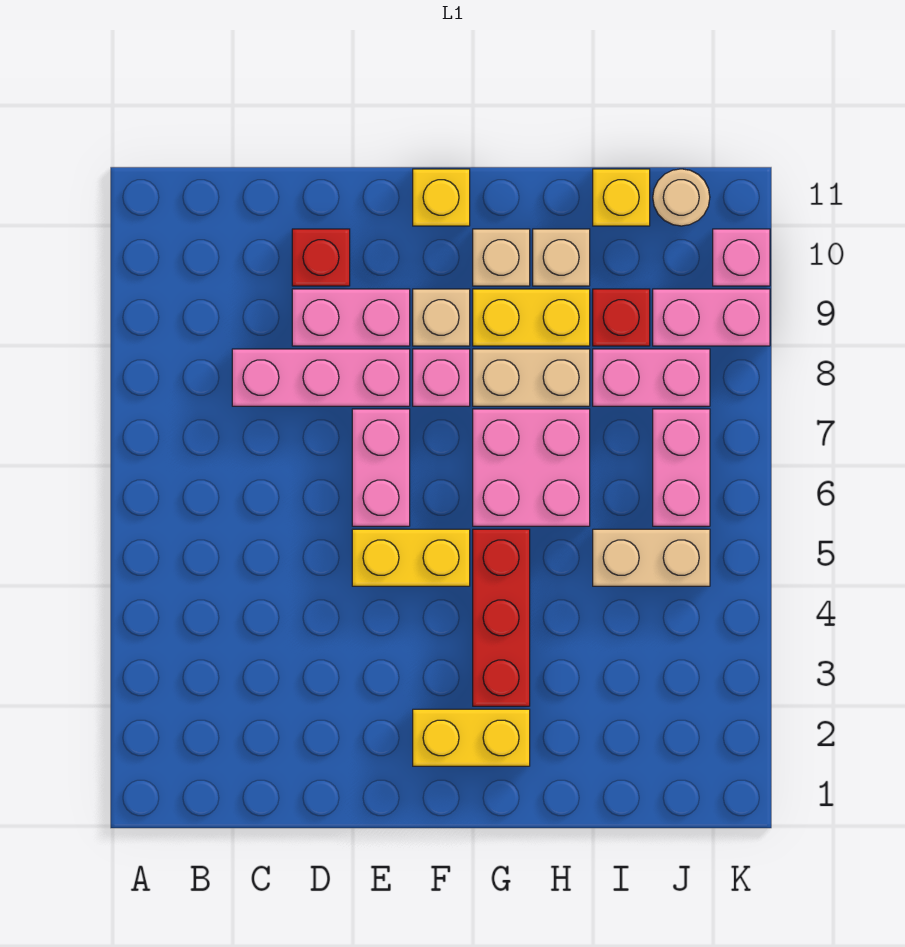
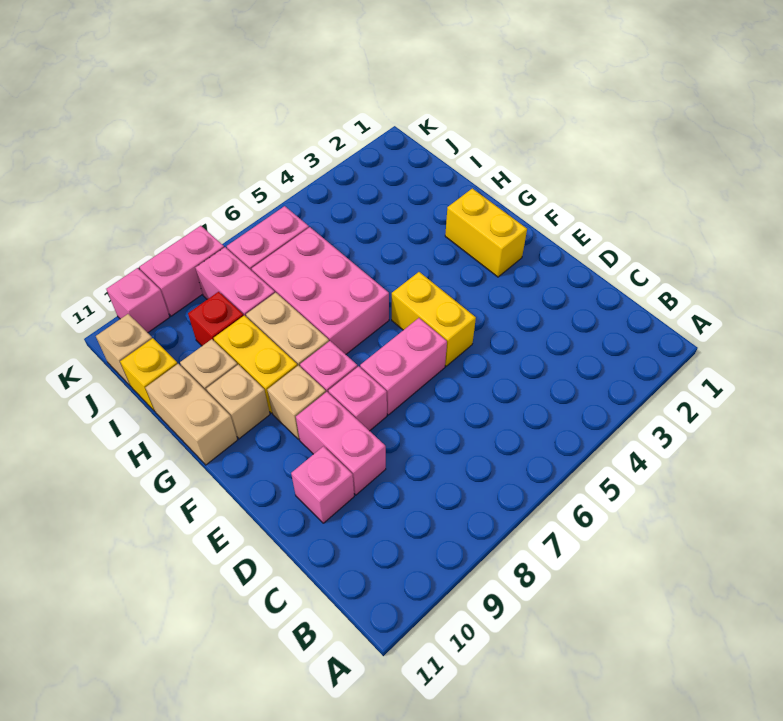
pink 1x3 brick [232,349,410,406] -> pink 1x1 brick [329,366,387,431]
red 1x1 brick [292,229,350,286] -> pink 1x1 brick [291,446,354,523]
yellow 1x1 brick [413,169,470,226] -> none
red 1x3 brick [473,529,530,706] -> none
pink 2x2 brick [473,409,590,526] -> pink 2x3 brick [252,227,389,354]
tan 1x2 brick [593,529,710,586] -> tan 1x2 brick moved to [145,364,237,465]
pink 1x2 brick [653,289,770,346] -> pink 1x2 brick turned to [139,226,224,316]
tan 1x1 round brick [653,169,710,226] -> tan 1x1 brick [96,314,152,386]

